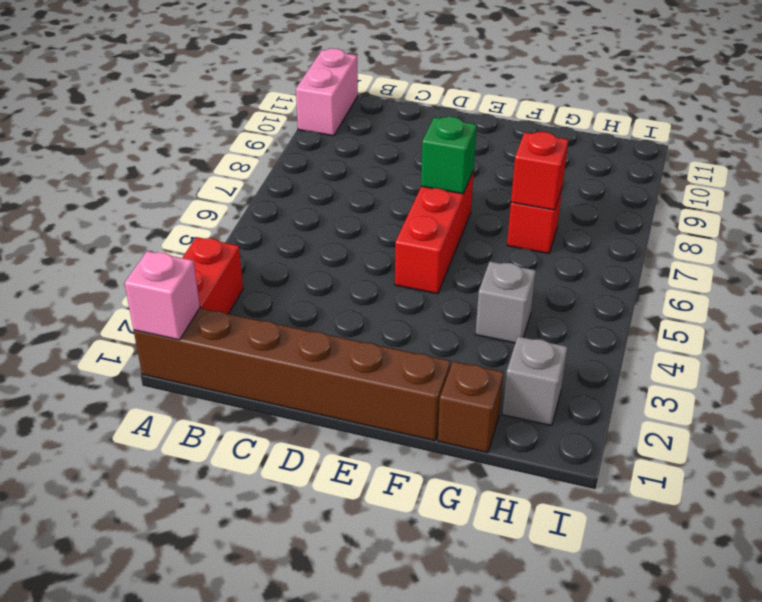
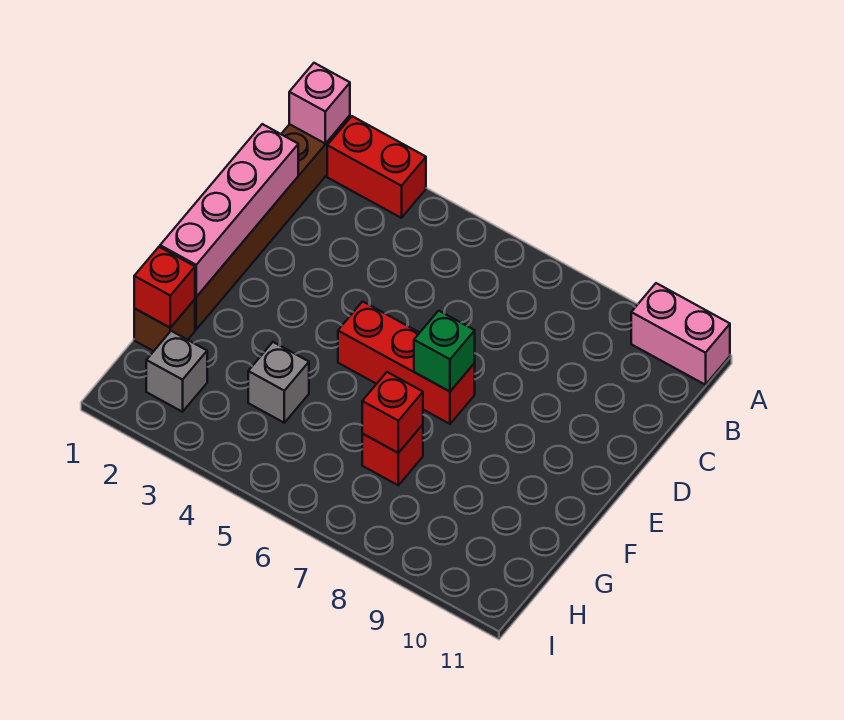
none -> pink 1x4 brick [160,124,298,297]
none -> red 1x1 brick [134,247,195,328]

